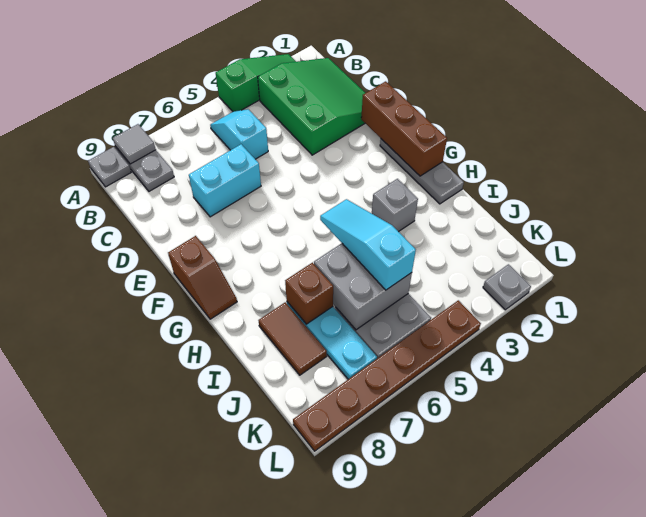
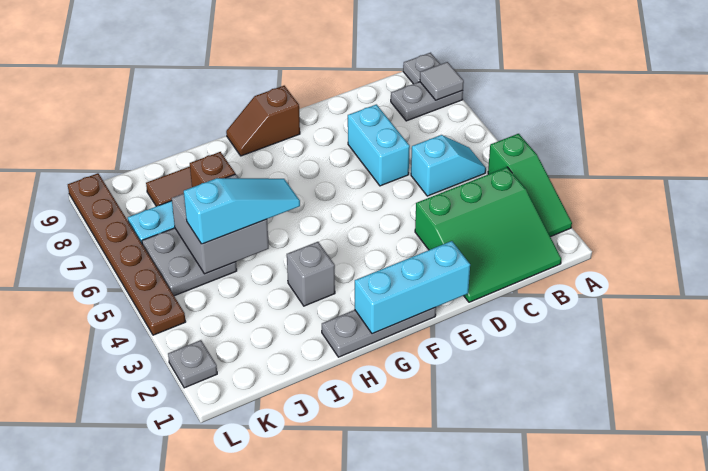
brown 1x3 brick [361,81,447,176] -> cyan 1x3 brick [355,241,470,334]

